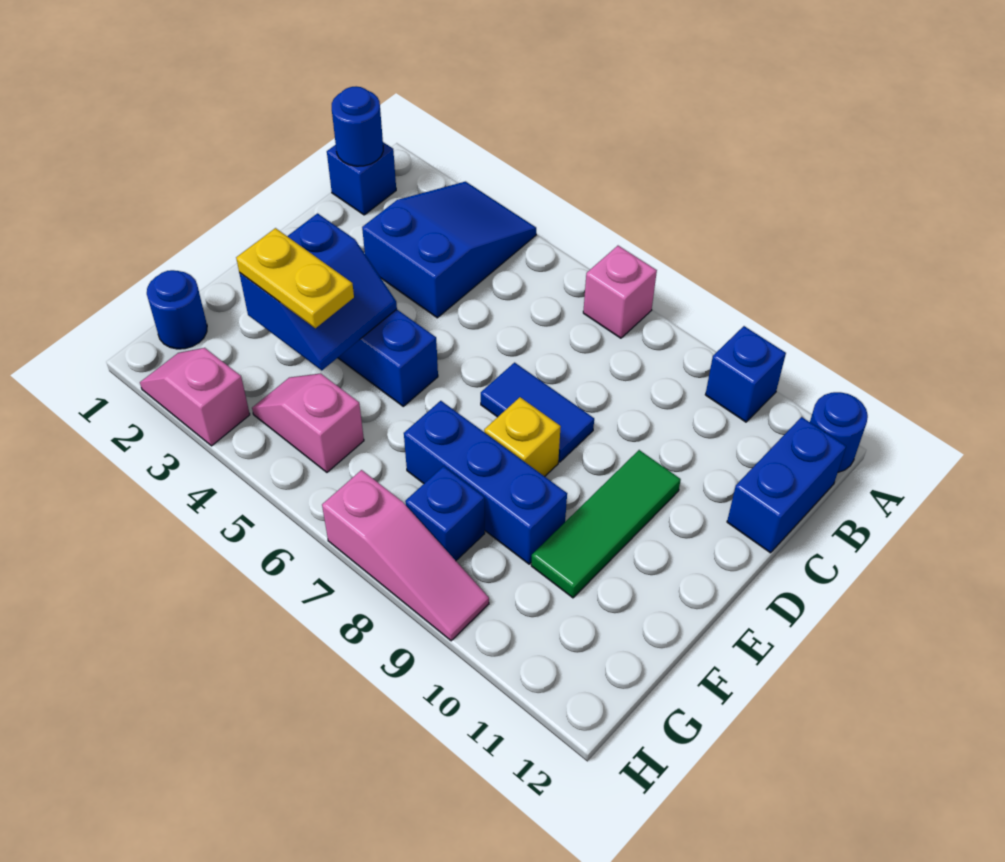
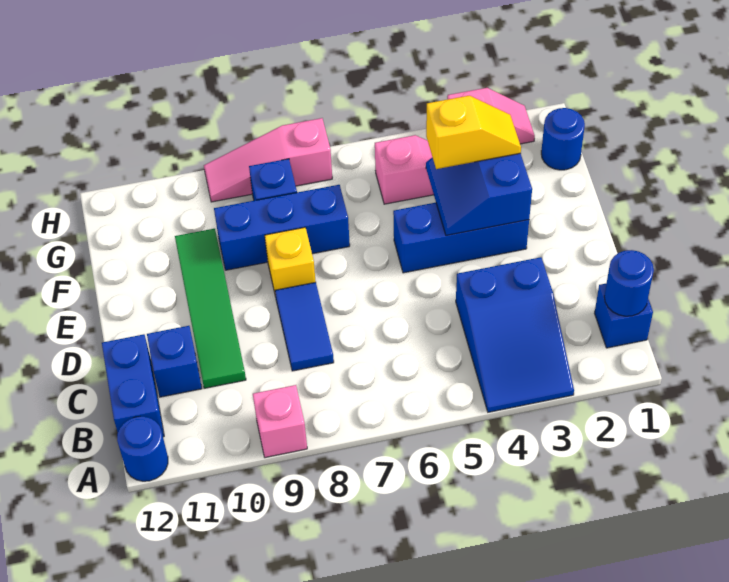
pink 1x1 brick [583,246,657,338] -> pink 1x1 brick moved to [253,385,307,458]
blue 1x1 brick [705,326,786,422] -> blue 1x1 brick moved to [147,326,202,397]
blue 1x2 tile [481,363,594,462] -> blue 1x2 tile turned to [275,282,334,371]
green 1x3 tile [531,450,681,598] -> green 1x4 tile [175,229,246,388]
yellow 1x2 plate [236,228,354,328] -> yellow 1x2 slope [426,96,521,169]

